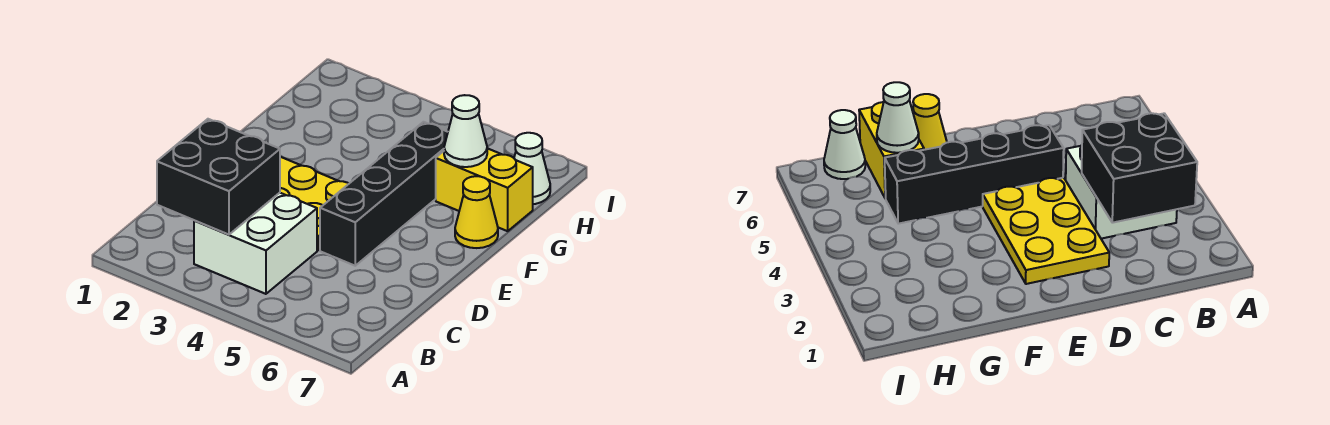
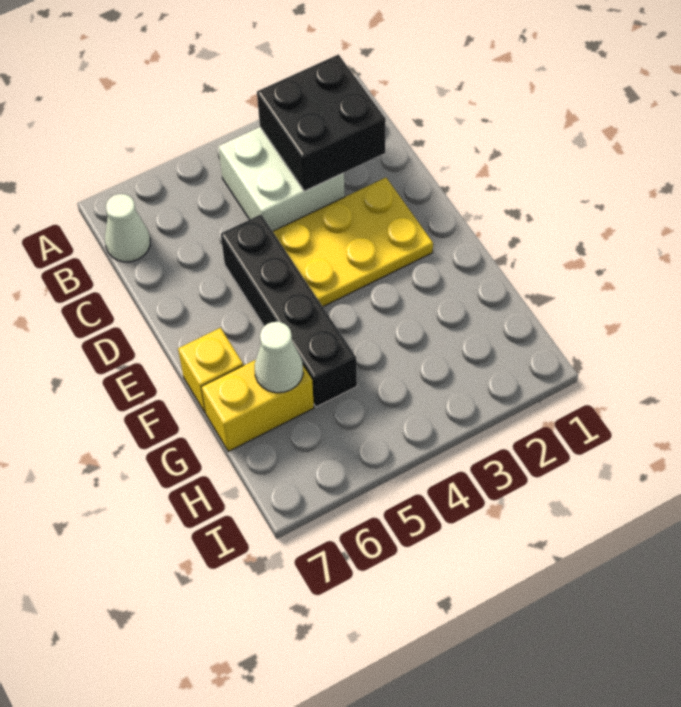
yellow 1x1 cone [455,176,498,248] -> yellow 1x1 brick [178,328,243,413]
white 1x1 cone [514,133,550,204] -> white 1x1 cone moved to [105,194,150,262]

